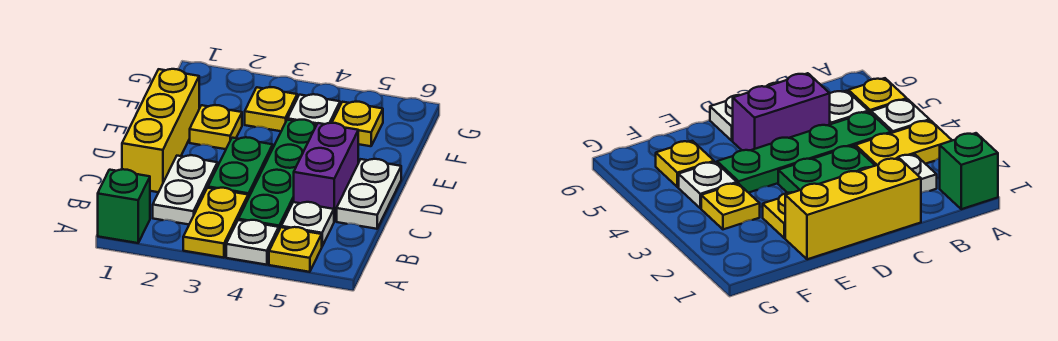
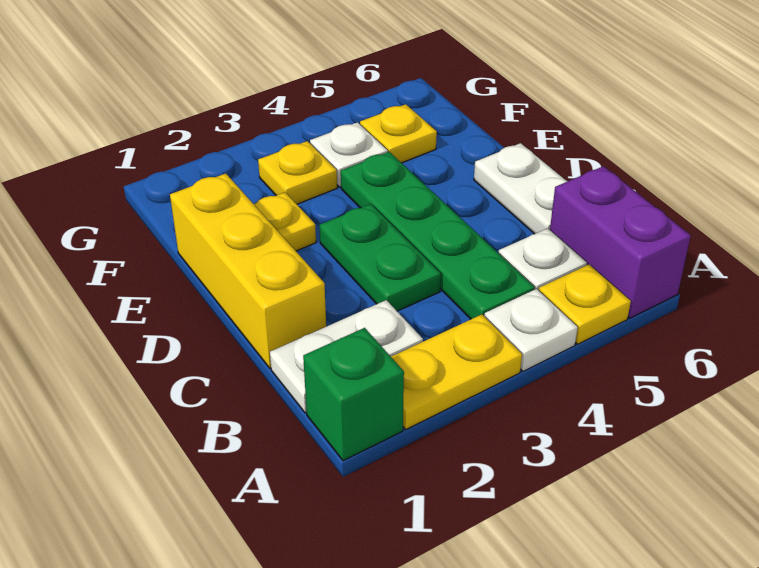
yellow 1x2 plate [183,188,248,258] -> yellow 1x2 plate turned to [391,314,522,429]
white 1x2 plate [153,155,218,224] -> white 1x2 plate turned to [270,300,423,413]
purple 1x2 brick [294,123,358,221] -> purple 1x2 brick moved to [550,166,691,318]

